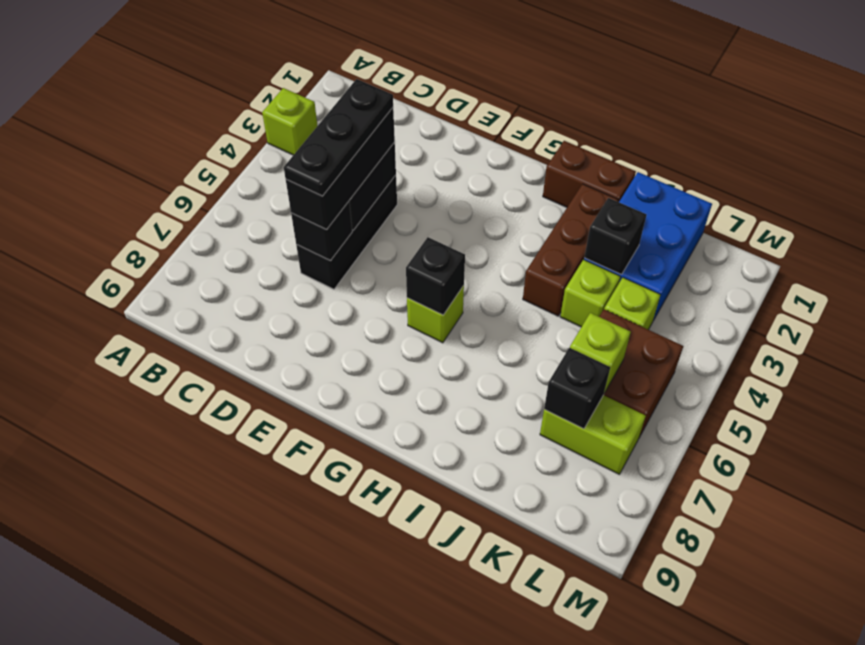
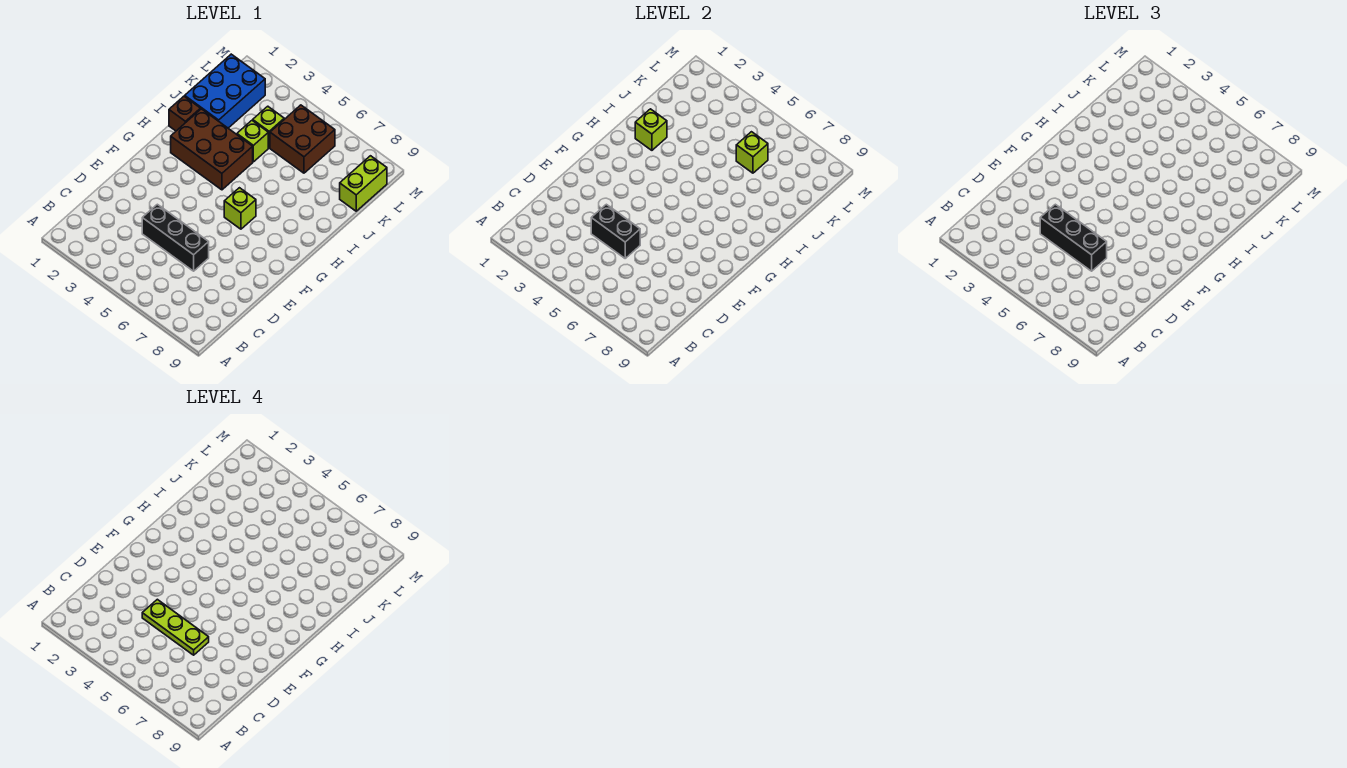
lime 1x1 brick [262,88,317,155] -> lime 1x1 brick moved to [635,109,667,150]
black 1x3 plate [284,79,393,196] -> lime 1x3 plate [142,599,209,655]
black 1x1 brick [291,201,352,261] -> none
black 1x1 brick [406,237,465,315] -> none
brown 1x2 brick [543,141,636,207] -> brown 1x1 brick [169,96,201,131]
brown 1x3 brick [523,184,618,316] -> brown 2x3 brick [171,109,253,190]
blue 2x3 brick [584,172,712,321] -> blue 2x3 brick turned to [185,54,265,128]
black 1x1 brick [584,198,647,274] -> none
lime 1x2 brick [540,395,646,474] -> lime 1x2 brick moved to [340,156,387,211]
black 1x1 brick [544,348,610,429] -> none

